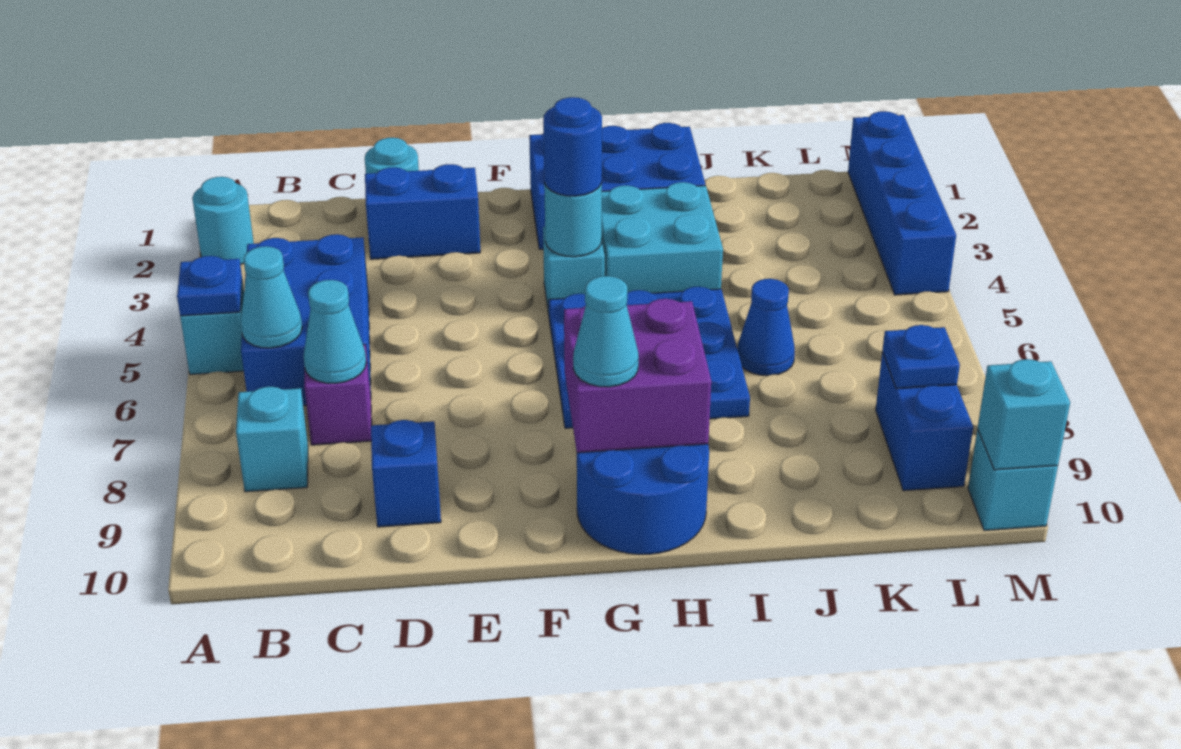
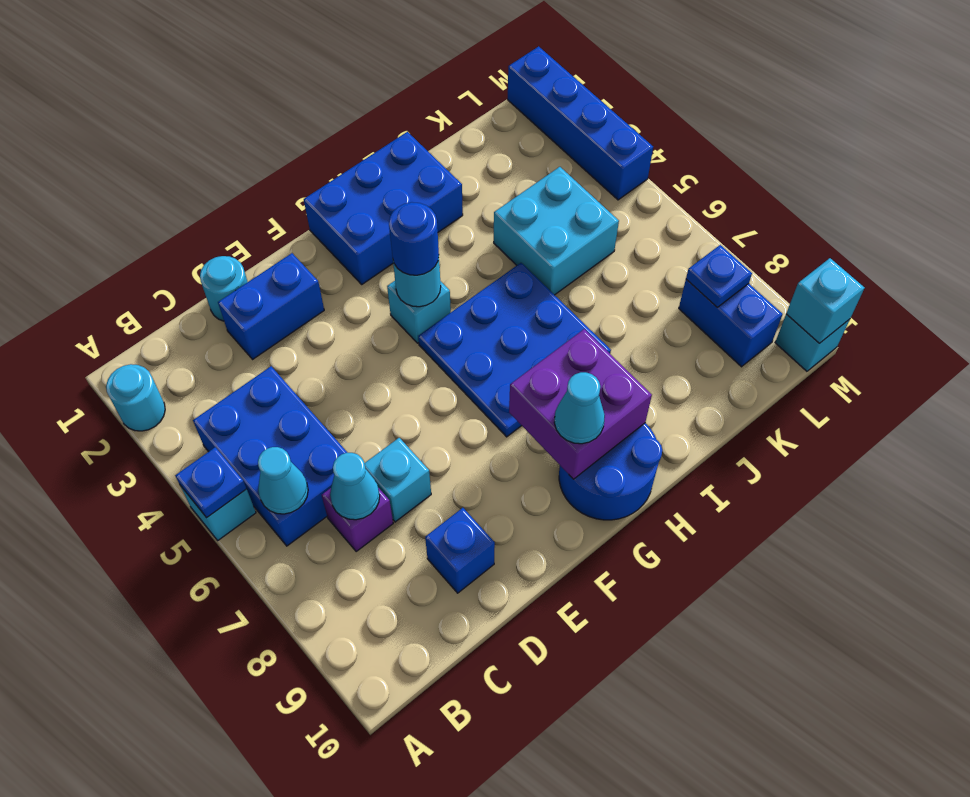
cyan 1x1 brick [236,387,308,492] -> cyan 1x1 brick moved to [364,438,431,522]
cyan 2x2 brick [602,182,723,293] -> cyan 2x2 brick moved to [494,167,619,295]
blue 1x1 cone [737,279,795,376] -> none

